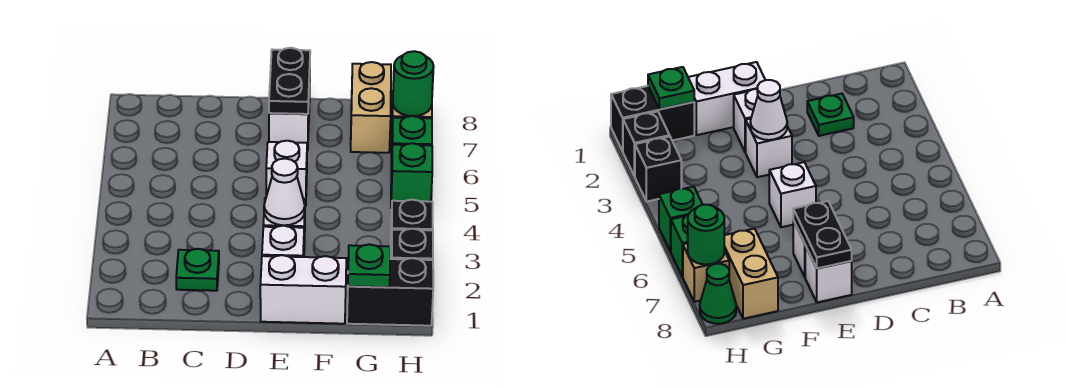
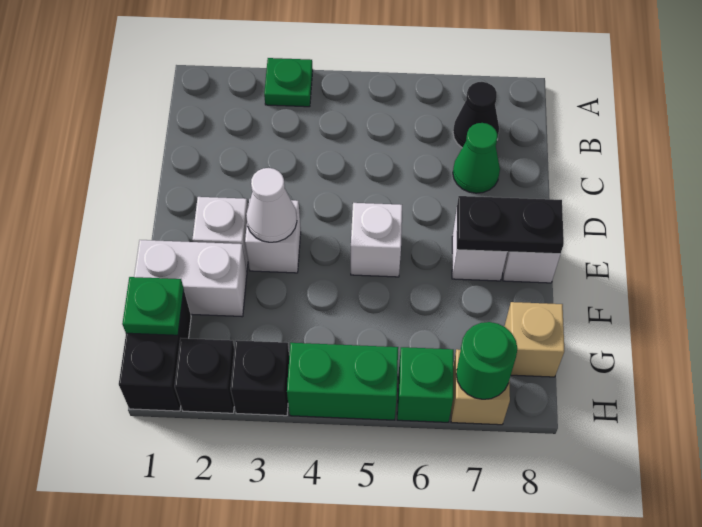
none -> black 1x1 cone [453,82,499,148]
green 1x1 plate [176,249,219,291] -> green 1x1 plate moved to [264,58,313,107]
white 1x2 brick [260,255,346,324] -> white 1x2 brick turned to [134,240,247,317]
tan 1x2 brick [351,62,391,153] -> tan 1x1 brick [504,302,564,377]
green 1x1 brick [391,143,432,208] -> green 1x2 brick [287,343,398,420]
green 1x1 cone [700,264,736,324] -> green 1x1 cone moved to [453,123,500,193]

